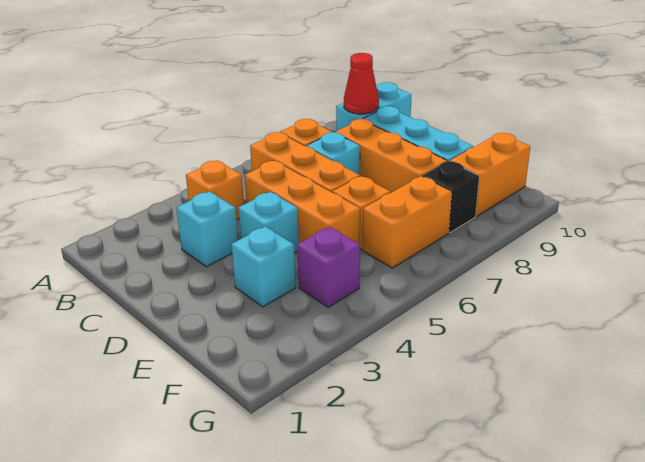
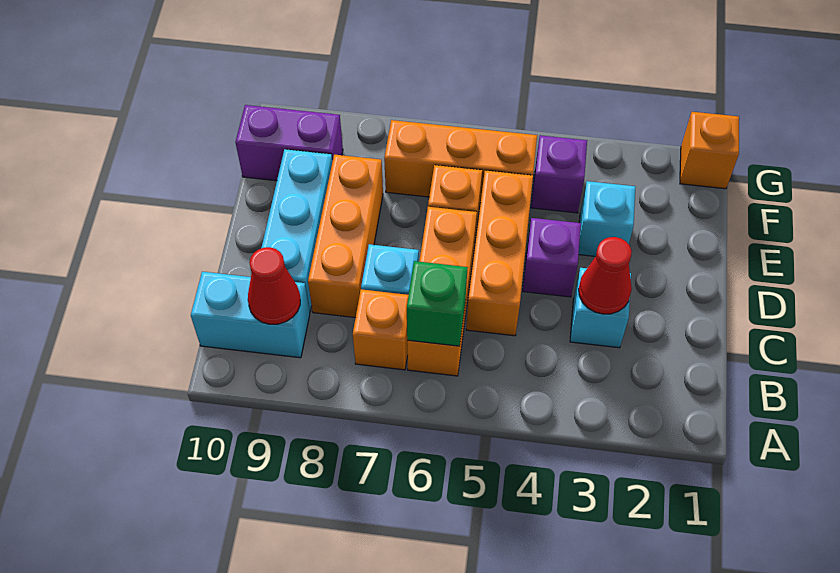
orange 1x1 brick [186,160,244,220] -> orange 1x1 brick moved to [680,112,739,189]
none -> green 1x1 brick [407,261,468,346]
none -> red 1x1 cone [579,237,632,314]
cyan 1x1 brick [238,192,299,253] -> purple 1x1 brick [523,218,581,297]
orange 1x2 brick [363,176,452,268] -> orange 1x3 brick [384,120,537,203]
black 1x1 brick [422,161,479,233] -> none
orange 1x2 brick [450,133,530,216] -> purple 1x2 brick [235,105,343,181]

